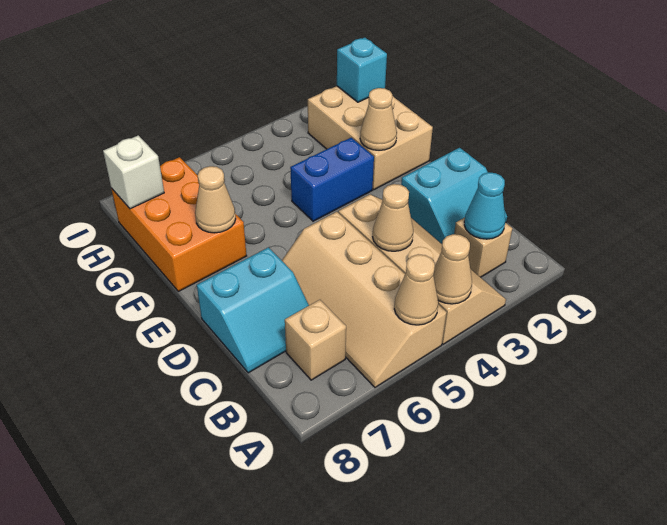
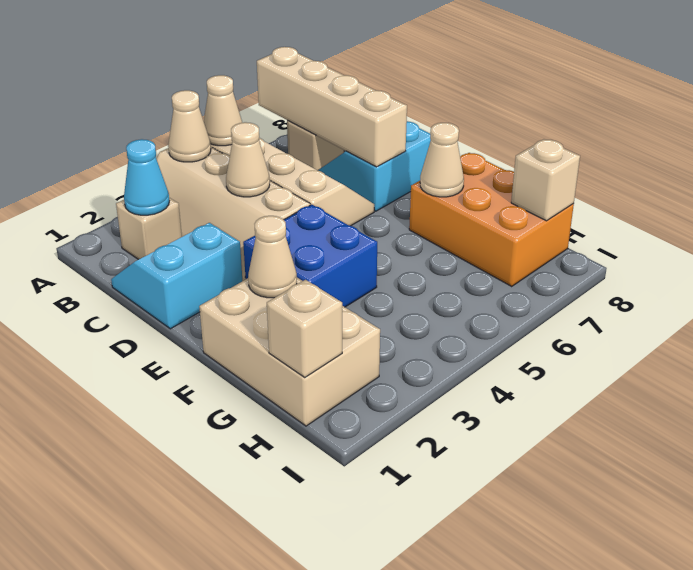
none -> tan 1x4 brick [257,47,407,167]
blue 1x2 brick [290,138,374,221] -> blue 2x2 brick [243,205,377,307]
cyan 1x1 brick [337,38,387,102] -> tan 1x1 brick [267,280,342,378]
white 1x1 brick [103,135,164,209] -> tan 1x1 brick [511,139,580,221]

